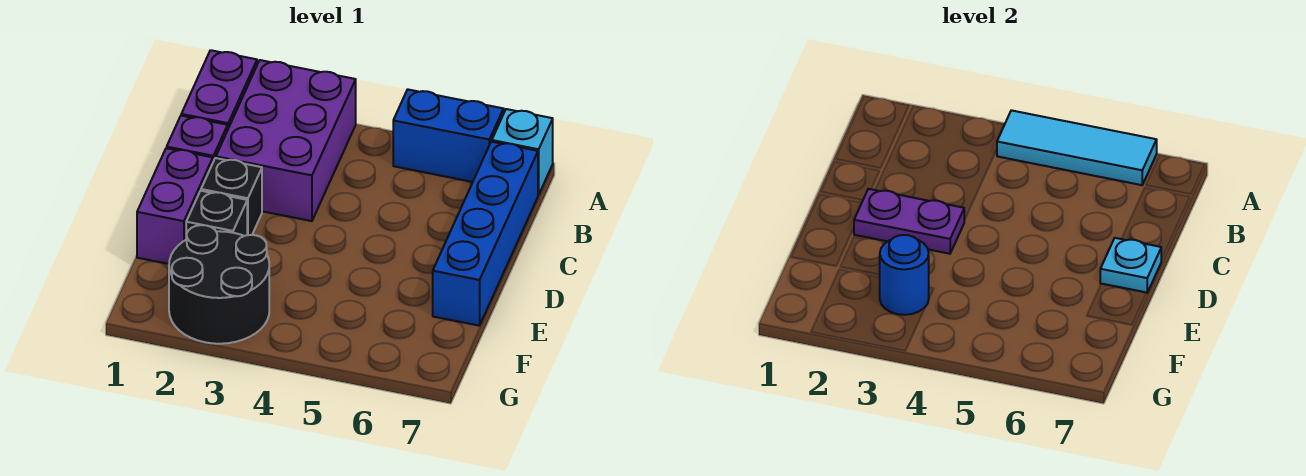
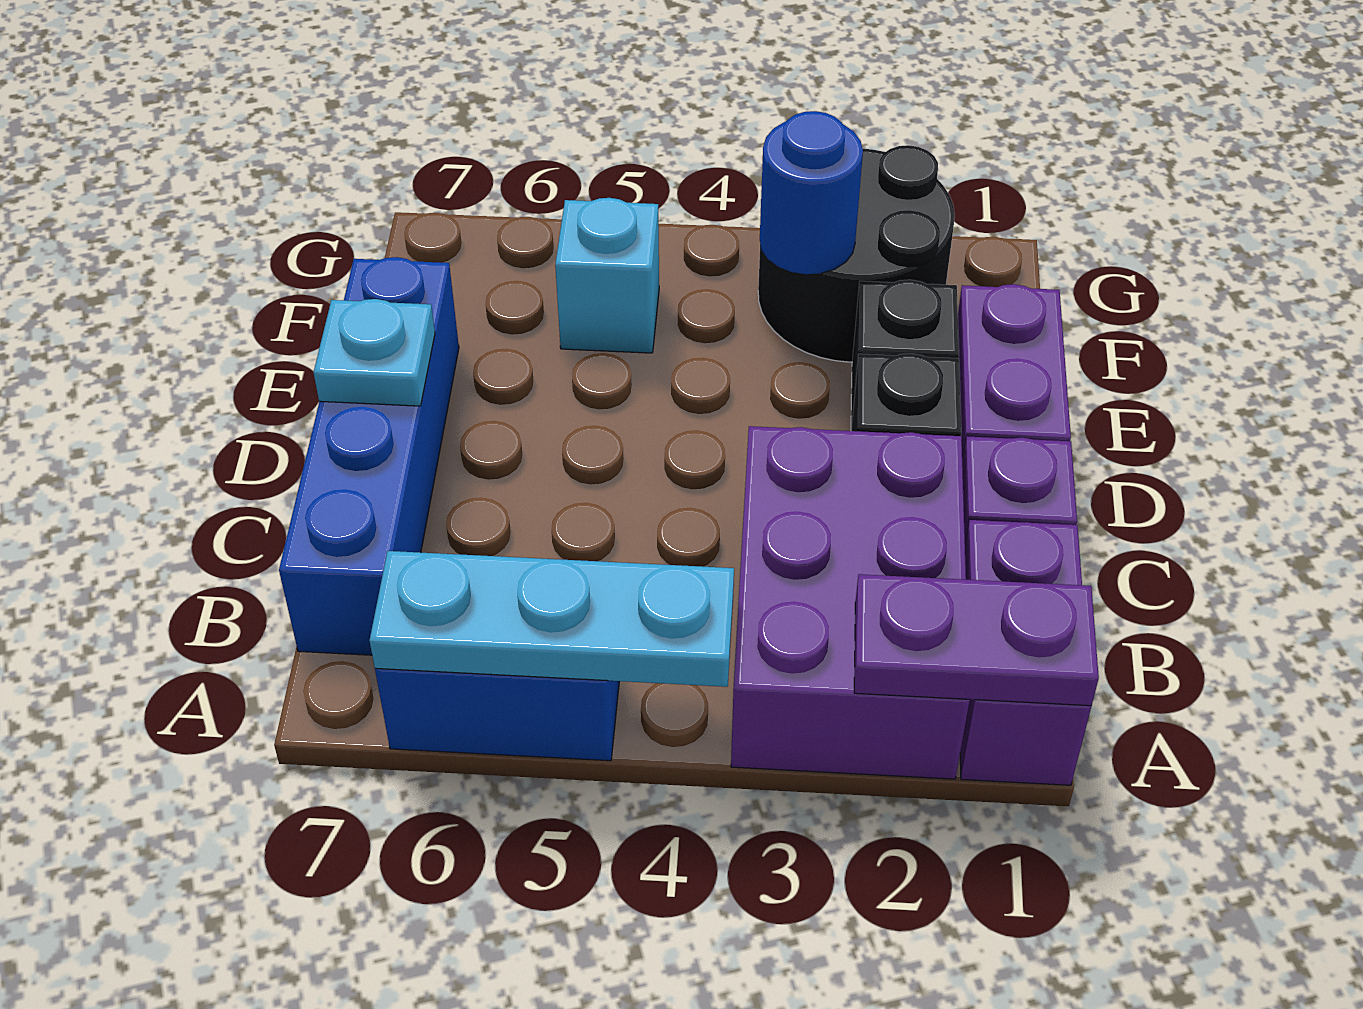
cyan 1x3 tile [997,110,1157,185] -> cyan 1x3 plate [370,551,734,687]
cyan 1x1 brick [492,109,553,195] -> cyan 1x1 brick moved to [555,198,659,353]
purple 1x2 plate [854,189,964,254] -> purple 1x2 plate moved to [854,574,1099,706]

